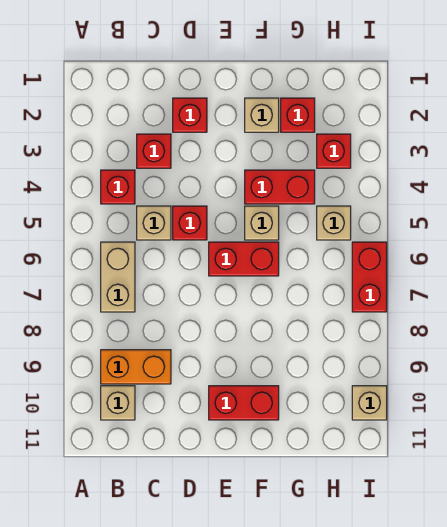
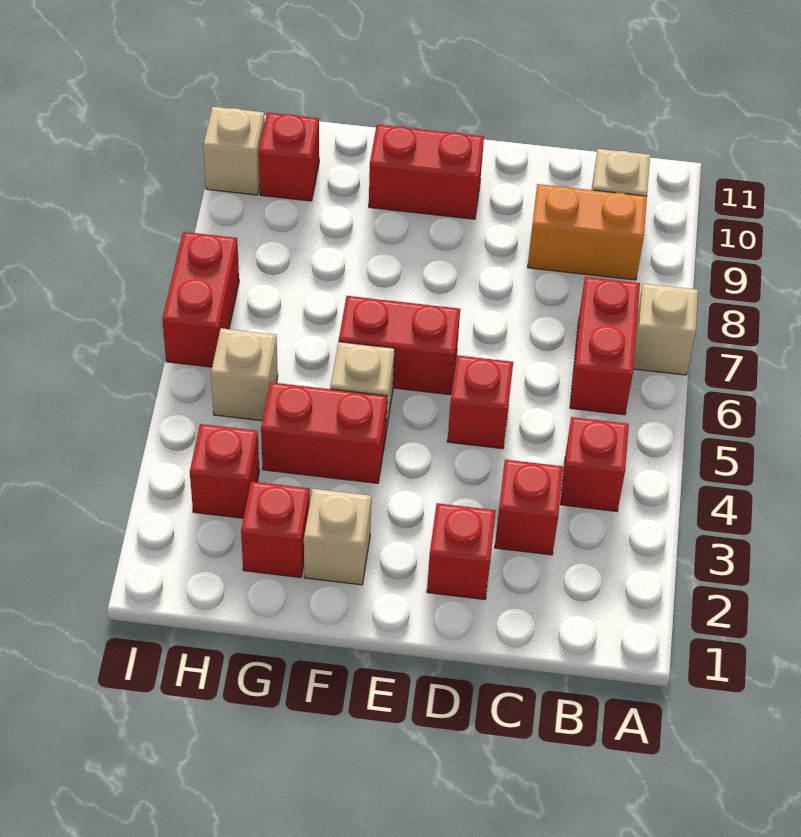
tan 1x2 brick [101,242,135,312] -> red 1x2 brick [570,277,640,415]
tan 1x1 brick [137,206,171,240] -> tan 1x1 brick moved to [633,283,698,375]
none -> red 1x1 brick [259,113,319,201]

